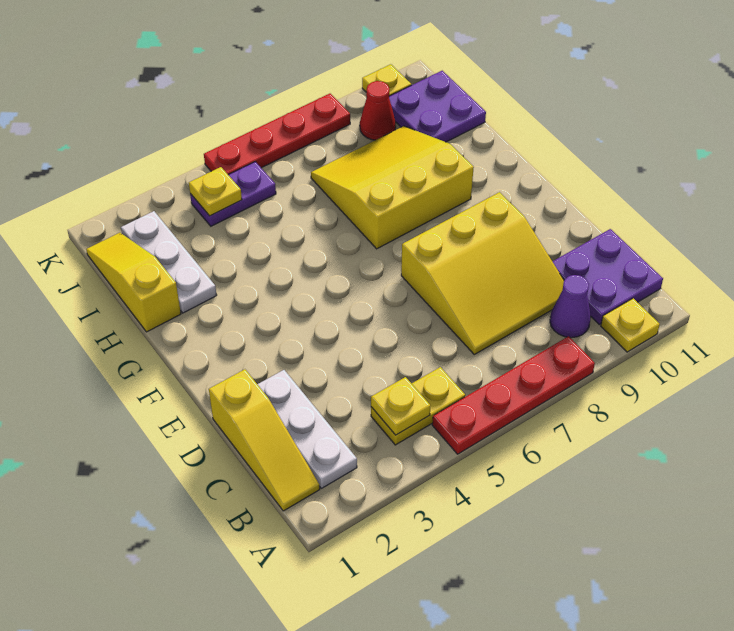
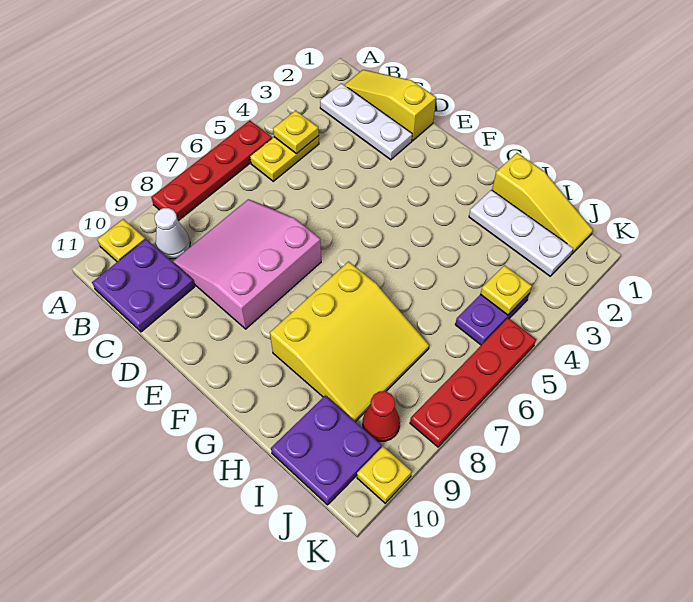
purple 1x1 cone [550,275,591,338] -> white 1x1 cone [155,208,190,259]
yellow 3x3 slope [401,192,564,354] -> pink 3x3 slope [172,199,321,329]

